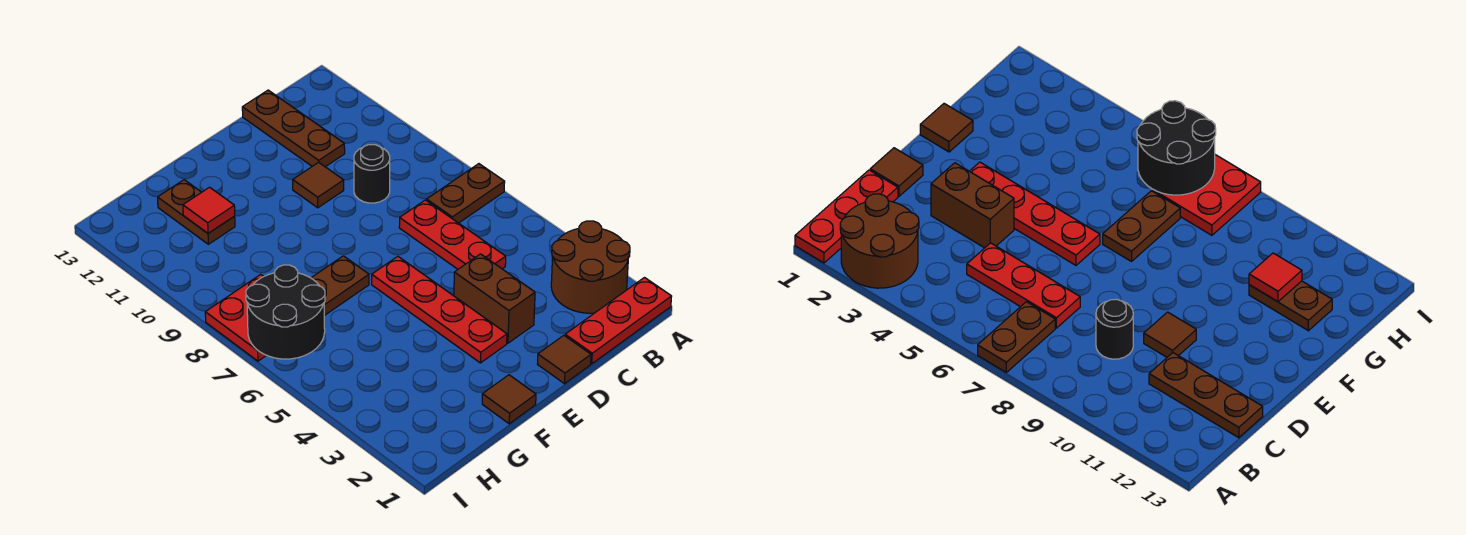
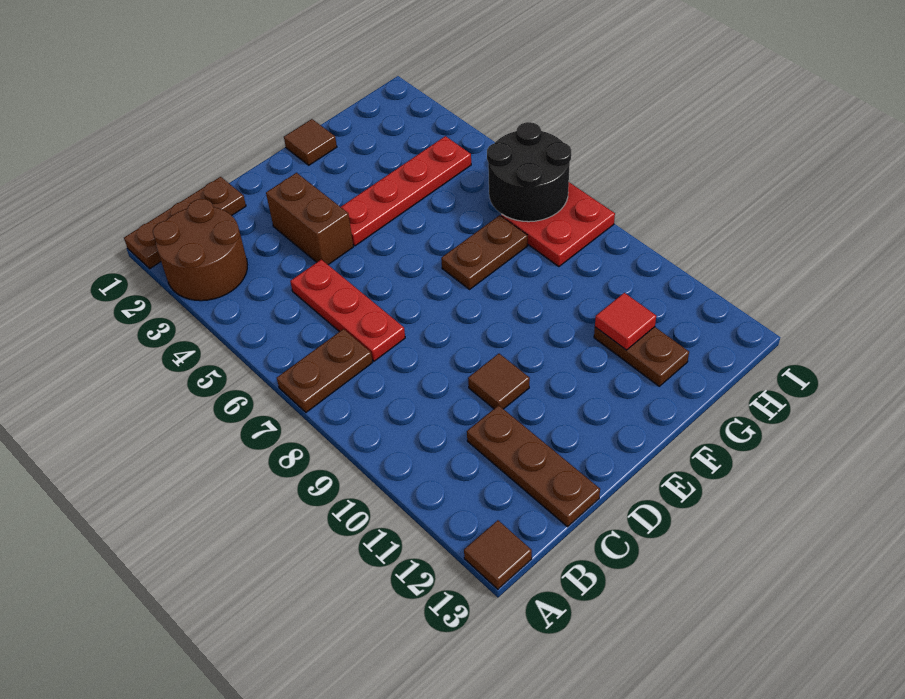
red 1x3 plate [565,278,672,364] -> brown 1x3 plate [124,177,246,269]
black 1x1 round brick [354,145,390,203] -> none
brown 1x1 tile [538,335,591,384] -> brown 1x1 tile moved to [464,520,532,589]
red 1x4 plate [372,256,507,363] -> red 1x4 plate turned to [341,136,471,246]

